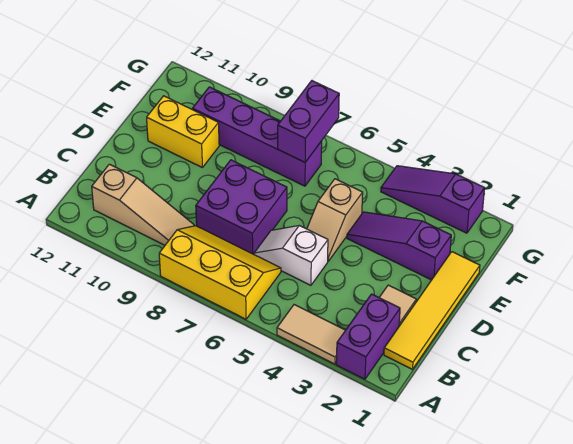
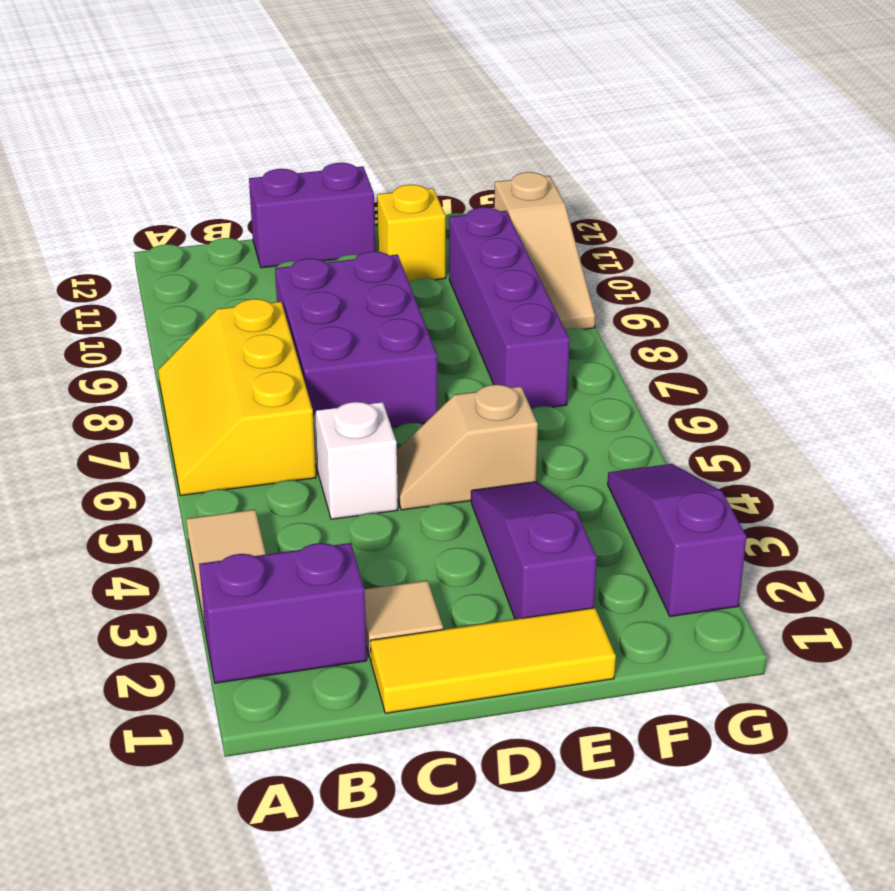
yellow 2x3 slope [159,226,281,319] -> yellow 2x3 slope turned to [158,299,316,496]
yellow 1x4 tile [384,252,480,369] -> yellow 1x3 tile [370,608,616,713]
tan 1x3 slope [92,164,194,245] -> tan 1x3 slope moved to [494,172,595,329]
purple 2x2 brick [196,160,287,254] -> purple 2x3 brick [275,251,437,427]
yellow 1x2 brick [147,96,219,168] -> yellow 1x1 brick [377,185,446,282]
purple 1x2 brick [278,81,339,162] -> purple 1x2 brick moved to [249,163,375,268]

